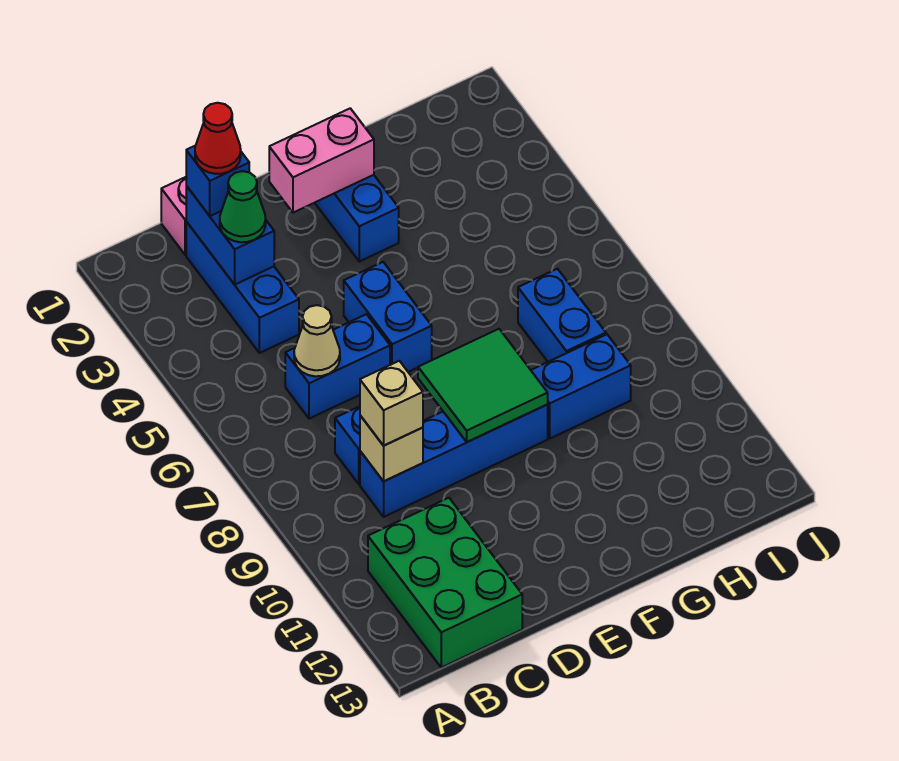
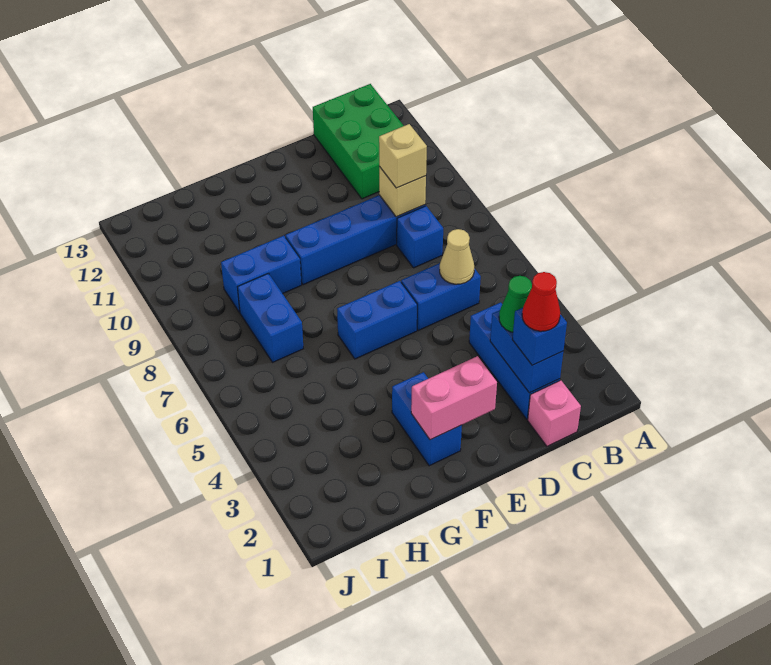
blue 1x2 brick [344,262,432,372] -> blue 1x2 brick turned to [337,281,417,359]
green 2x2 tile [418,329,548,442] -> none

